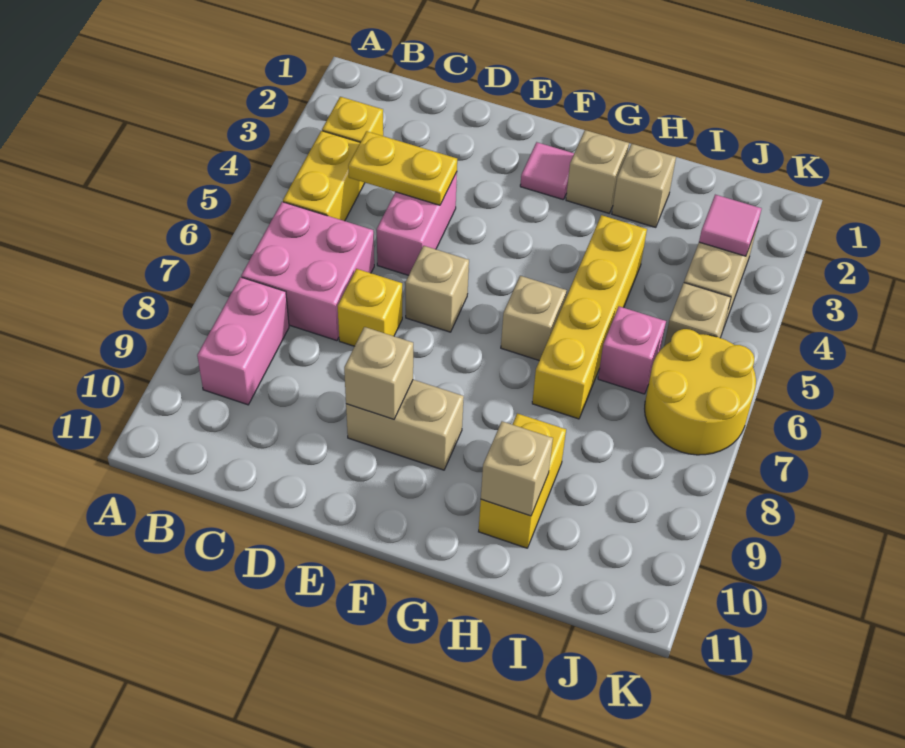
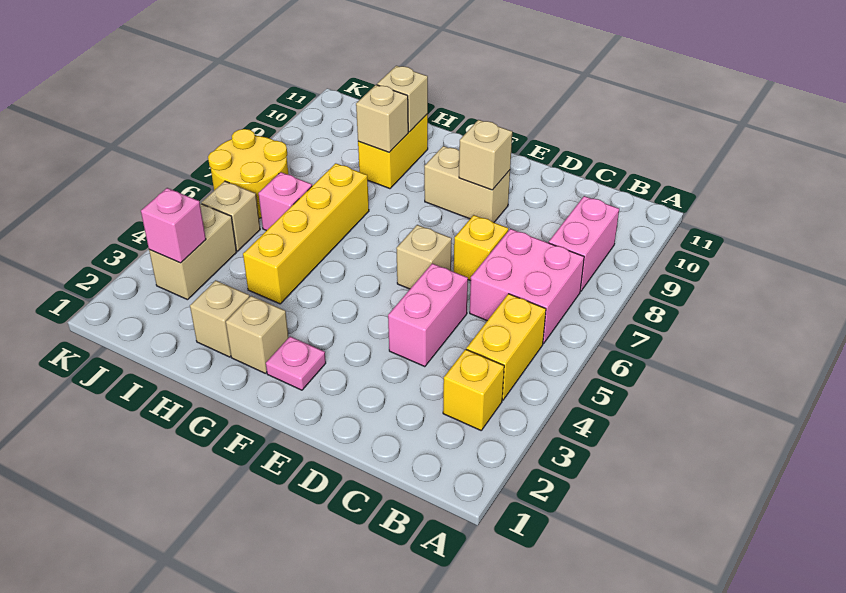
yellow 1x2 plate [348,131,457,205] -> none
pink 1x1 tile [520,142,574,200] -> pink 1x1 plate [266,336,326,390]
tan 1x1 brick [501,276,567,361] -> tan 1x1 brick moved to [356,85,408,152]
pink 1x1 tile [699,195,762,256] -> pink 1x1 brick [141,188,206,263]

